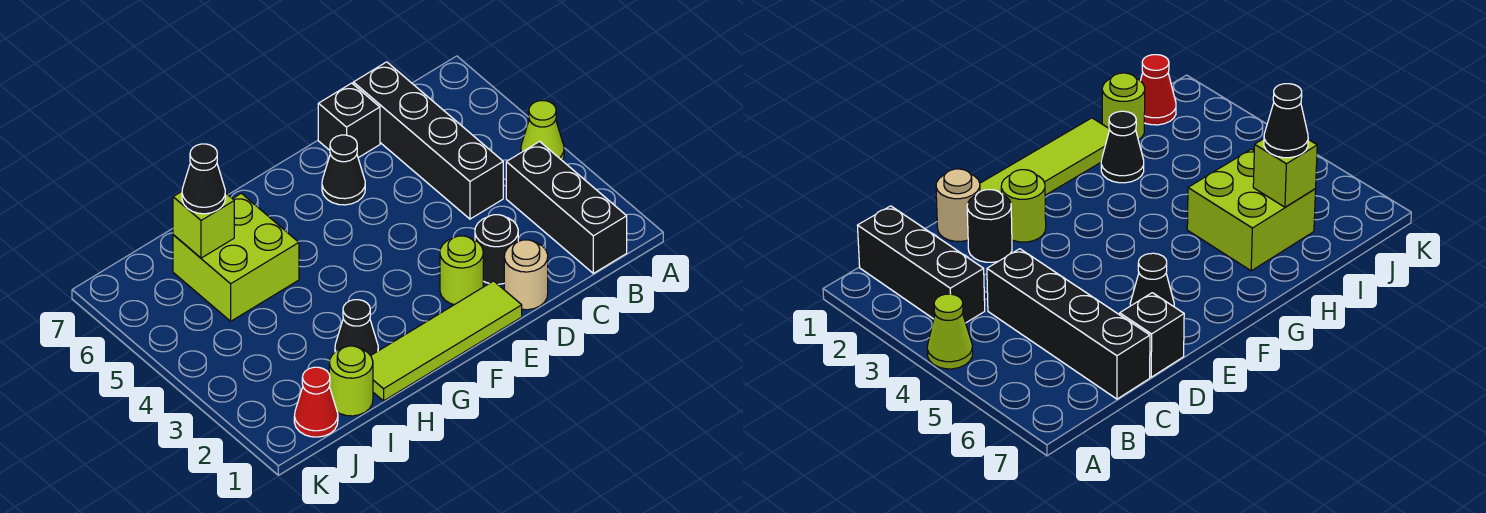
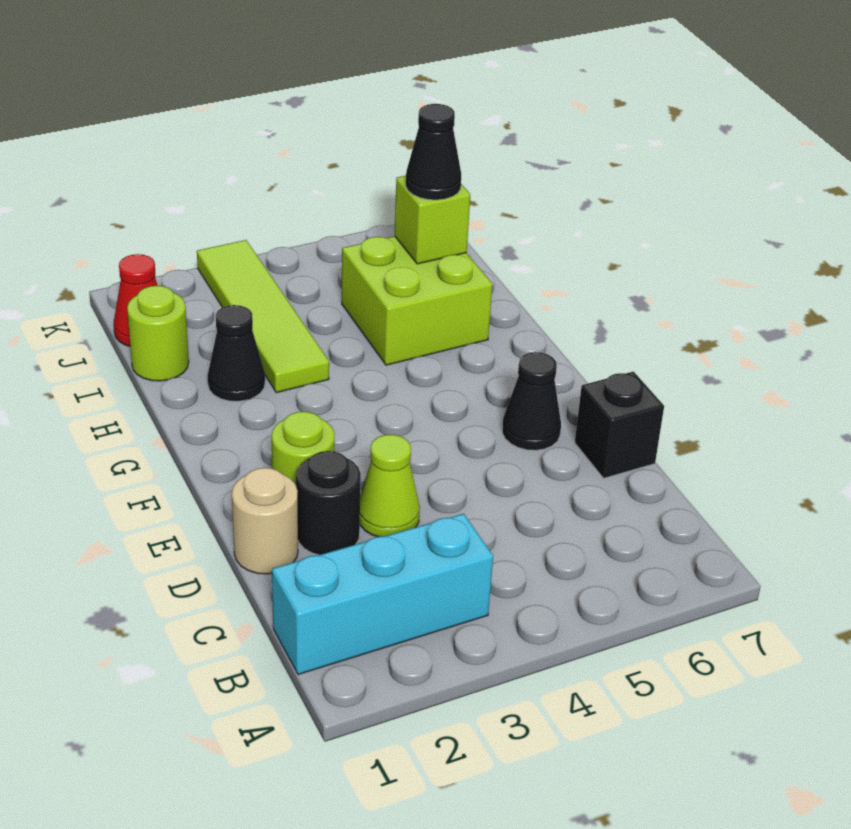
lime 1x1 cone [521,101,564,160] -> lime 1x1 cone moved to [360,435,420,537]
black 1x3 brick [506,142,627,273] -> cyan 1x3 brick [272,514,493,675]
black 1x4 brick [353,62,503,219] -> none
lime 1x4 tile [371,281,522,401] -> lime 1x4 tile moved to [197,240,329,393]

